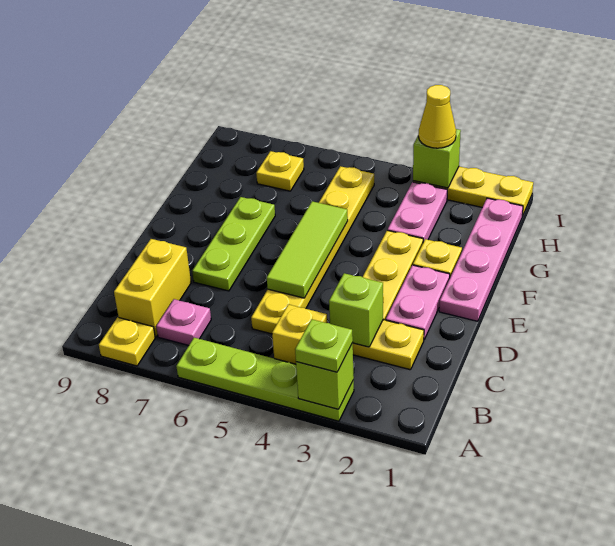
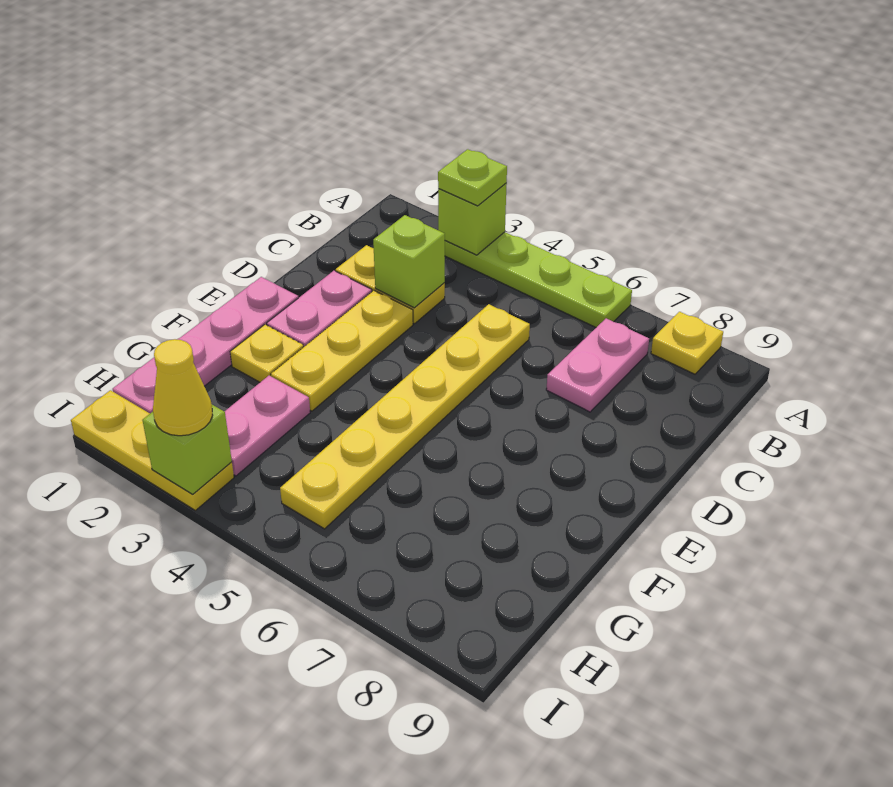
yellow 1x1 brick [272,304,327,364] -> none
pink 1x1 plate [156,299,211,345] -> pink 1x2 plate [546,318,649,412]
yellow 1x2 brick [114,239,191,337] -> none
lime 1x3 tile [267,201,348,298] -> none
lime 1x3 plate [192,197,275,291] -> none
yellow 1x1 plate [256,151,304,191] -> none

